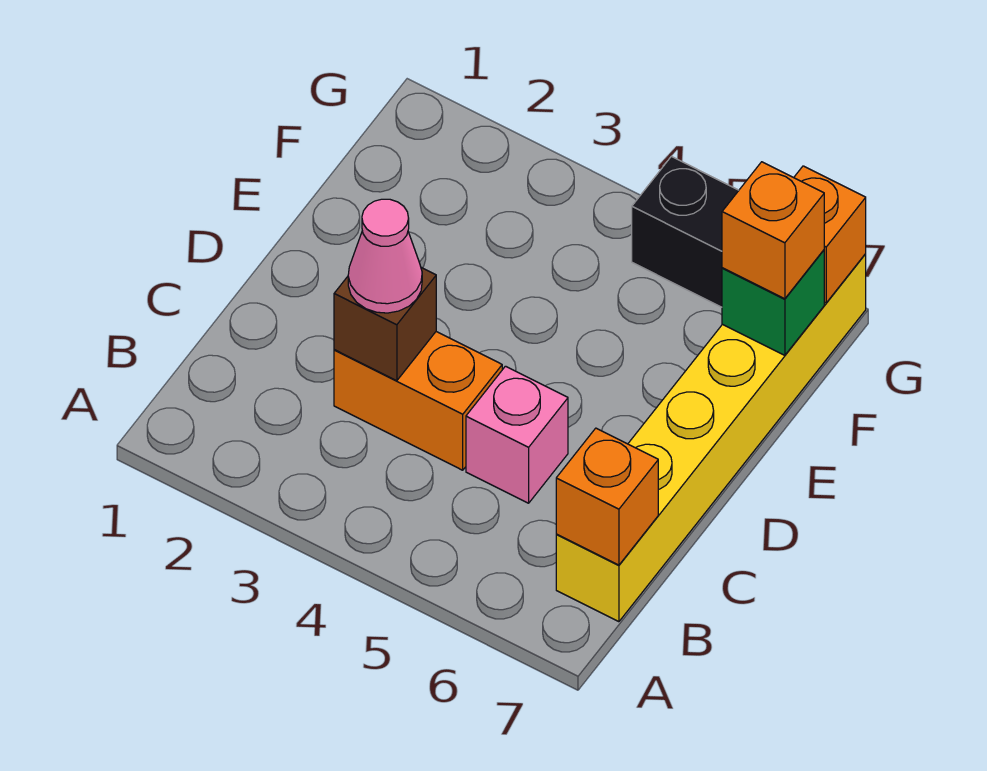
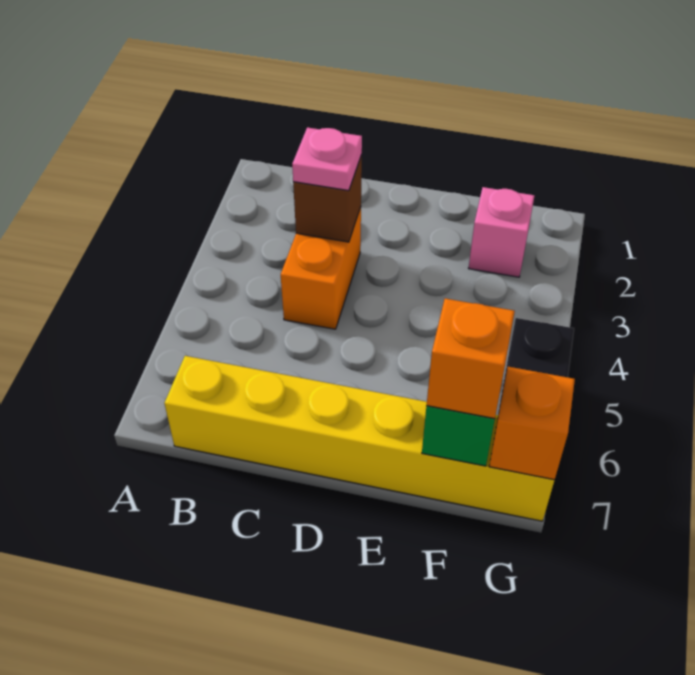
orange 1x1 brick [556,428,658,565] -> none
pink 1x1 cone [348,199,422,313] -> pink 1x1 plate [292,127,362,191]
pink 1x1 brick [466,366,568,503] -> pink 1x1 brick moved to [469,187,534,277]

